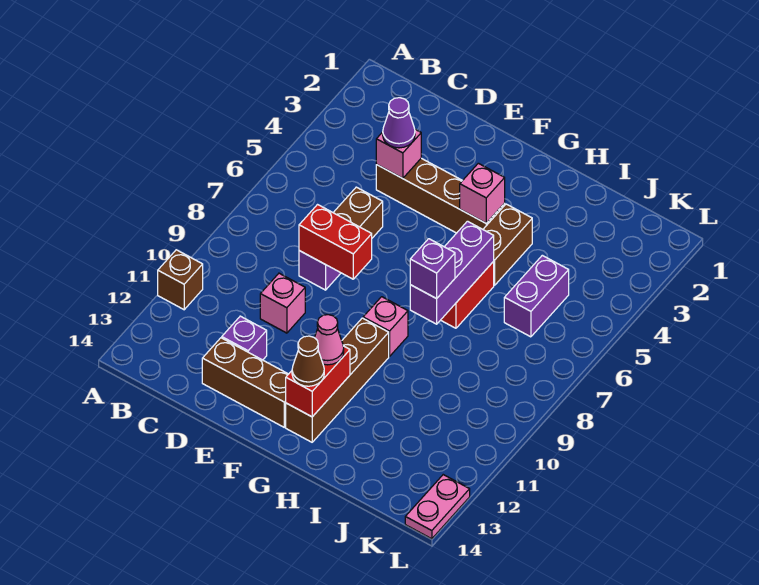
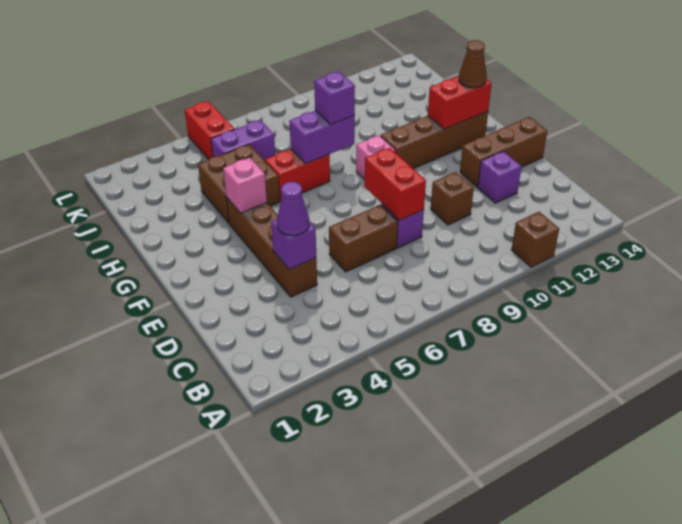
pink 1x1 brick [376,129,421,178] -> purple 1x1 brick [271,220,316,269]
pink 1x1 brick [260,273,305,333] -> brown 1x1 brick [431,172,474,225]
brown 1x3 brick [202,338,288,427] -> brown 1x3 brick turned to [460,117,547,187]
pink 1x1 cone [315,315,344,365] -> none
brown 1x2 brick [483,204,532,285] -> brown 2x2 brick [198,145,280,223]
purple 1x3 brick [410,221,494,324] -> purple 1x2 brick [289,111,355,164]
none -> red 1x2 brick [185,101,235,159]
pink 1x2 plate [405,475,470,539] -> none

